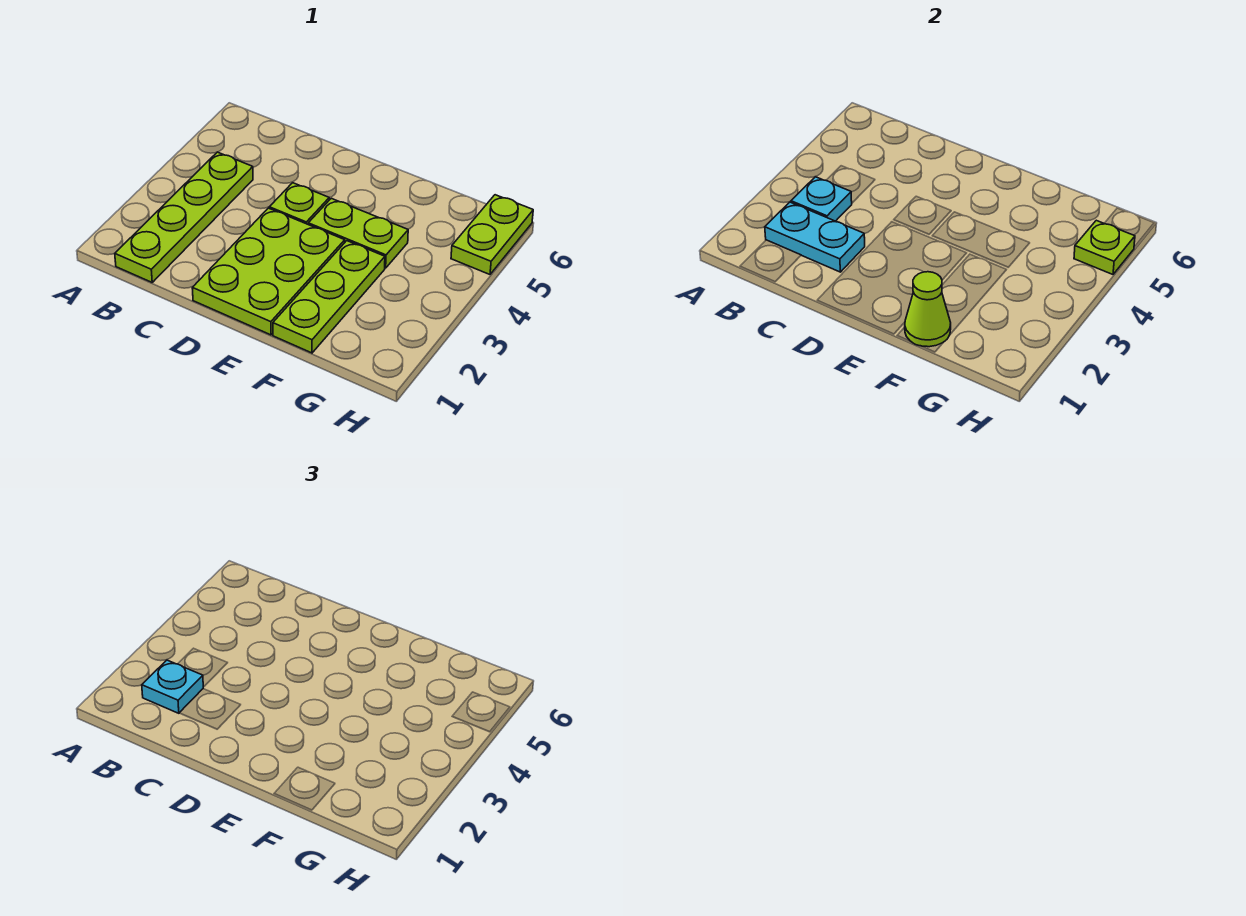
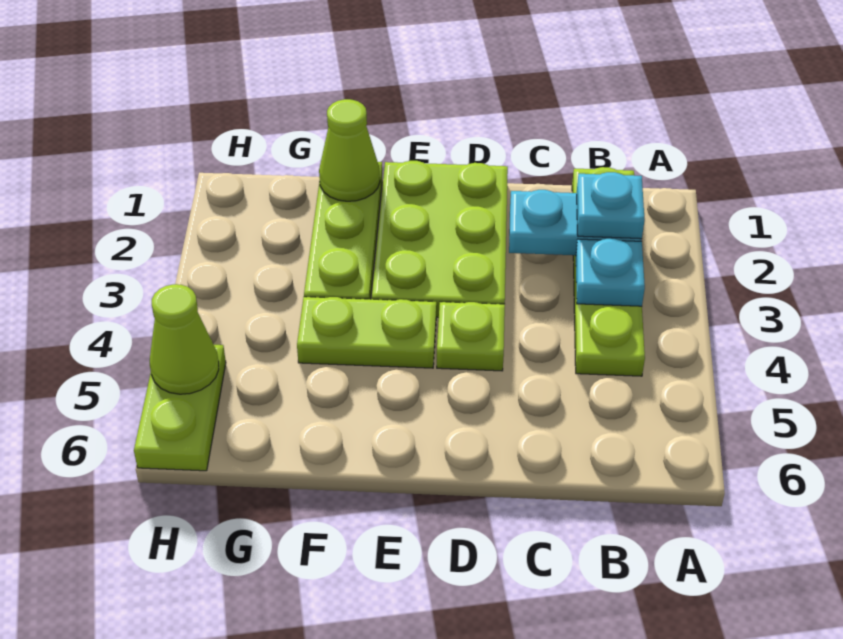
lime 1x1 plate [1074,220,1135,274] -> lime 1x1 cone [150,284,219,394]

